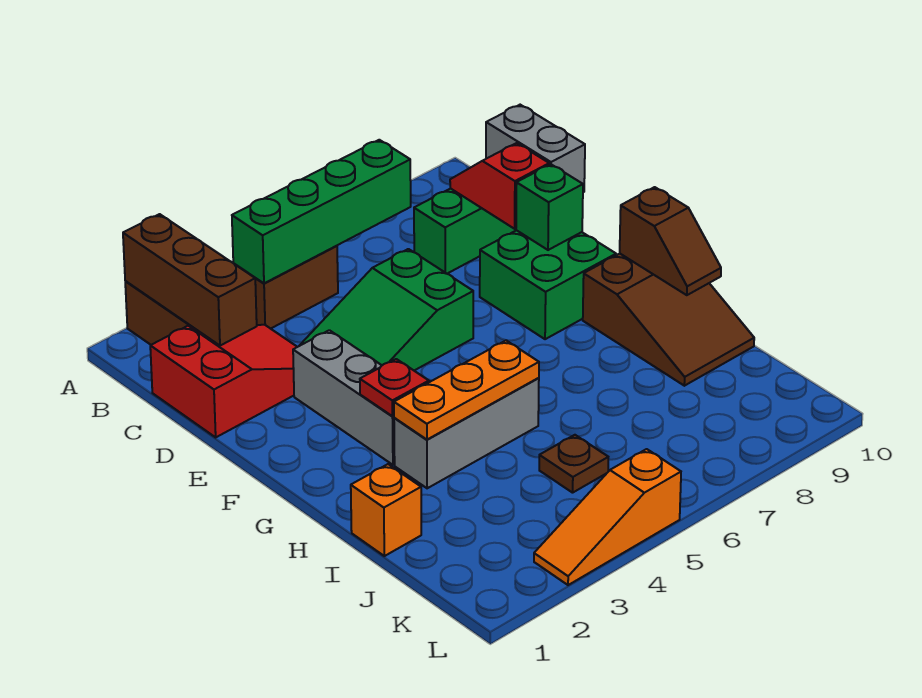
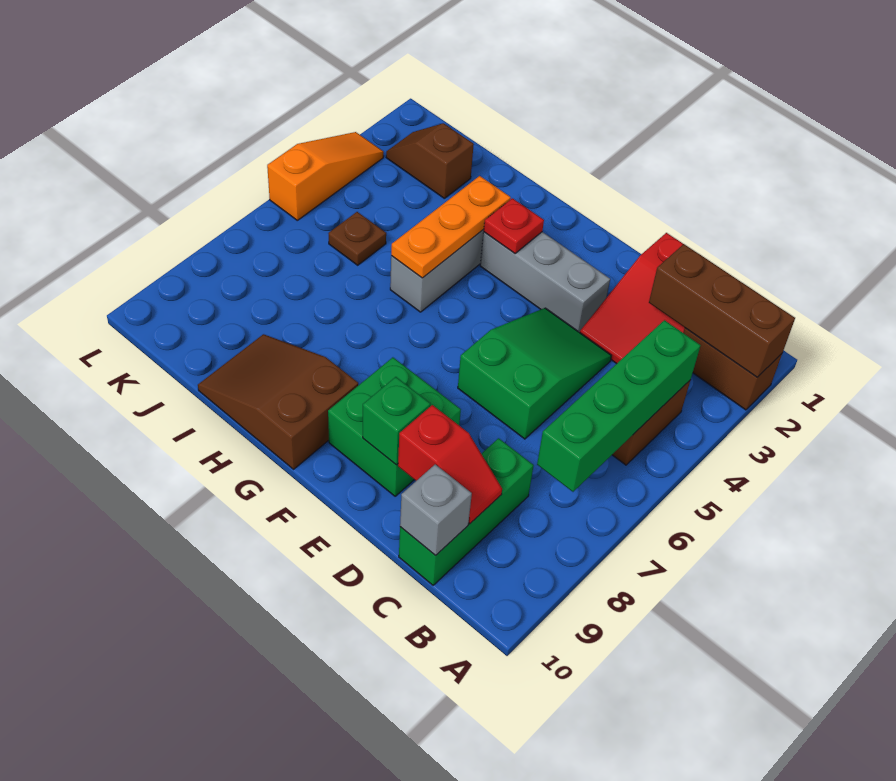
grey 1x2 brick [486,105,585,192] -> grey 1x1 brick [400,464,472,556]
brown 1x2 slope [620,187,721,295] -> brown 1x2 slope moved to [386,123,474,199]
orange 1x1 brick [351,464,421,556] -> none

